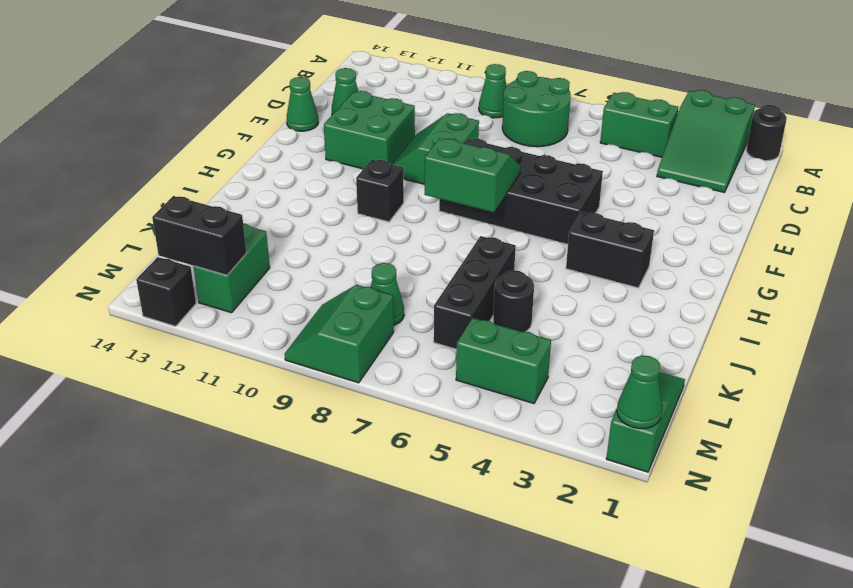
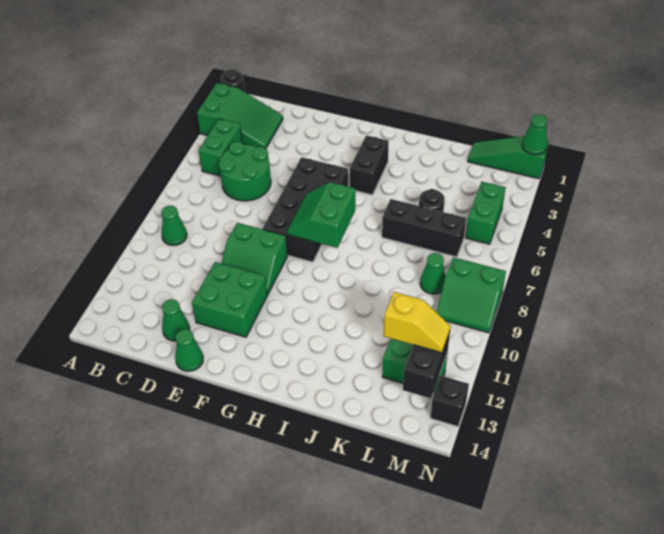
green 2x2 round brick [502,71,571,147] -> green 2x2 round brick moved to [219,142,271,201]
black 1x1 brick [356,160,404,222] -> none
none -> yellow 1x2 slope [384,292,451,353]

